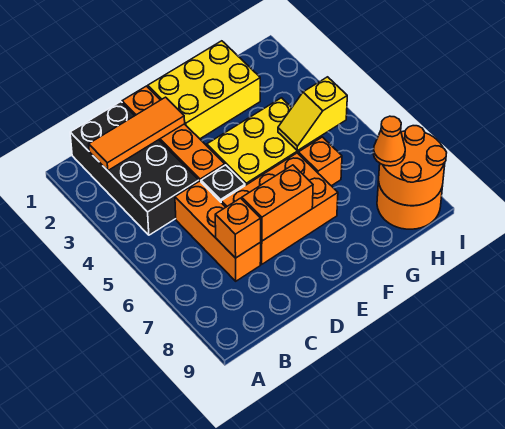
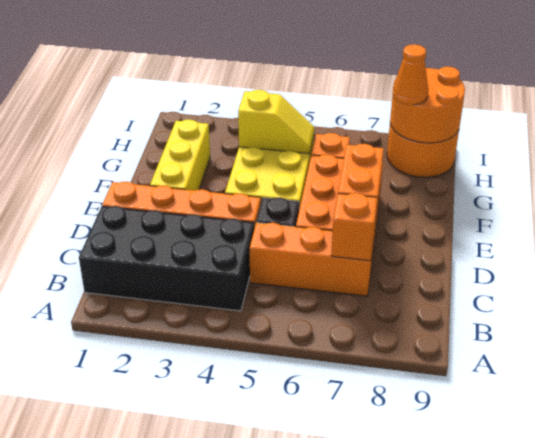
orange 1x3 tile [89,97,185,170] -> none
yellow 2x3 brick [148,41,260,139] -> yellow 1x3 brick [150,120,210,191]
yellow 1x2 slope [278,77,347,151] -> yellow 1x2 slope turned to [238,90,314,154]

